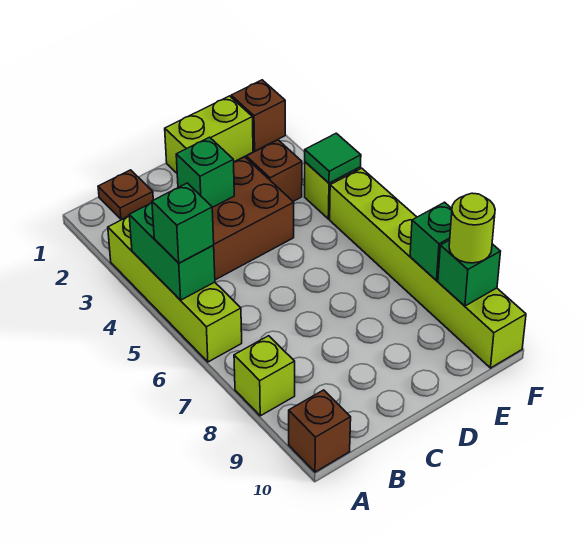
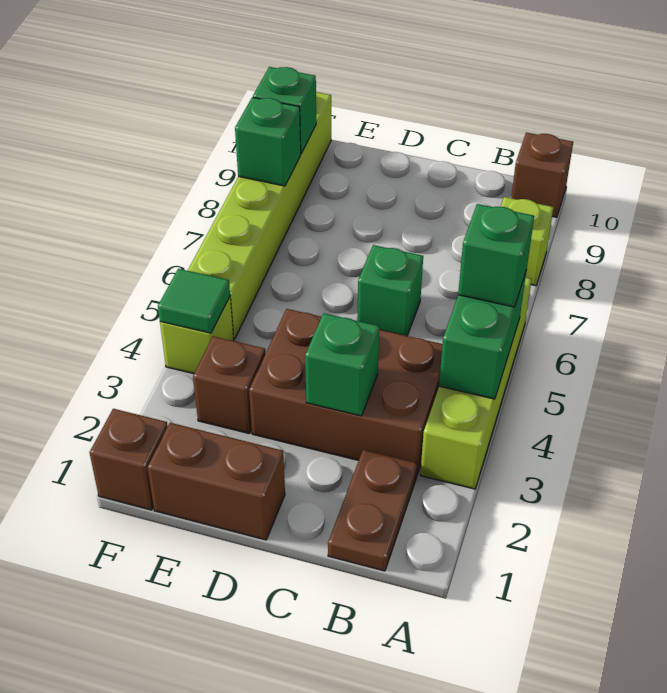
brown 1x1 plate [98,170,153,219] -> brown 1x2 plate [328,450,418,571]
none -> green 1x1 brick [357,245,423,336]
lime 1x2 brick [165,96,253,173] -> brown 1x2 brick [147,423,285,540]
lime 1x1 round brick [449,193,495,263] -> none

